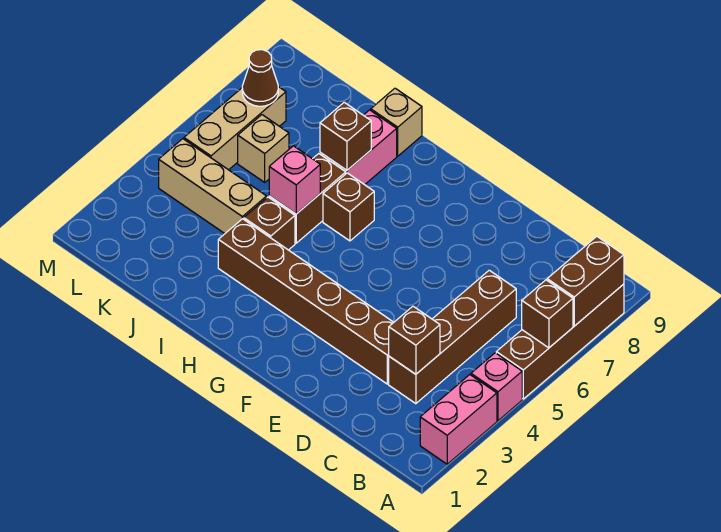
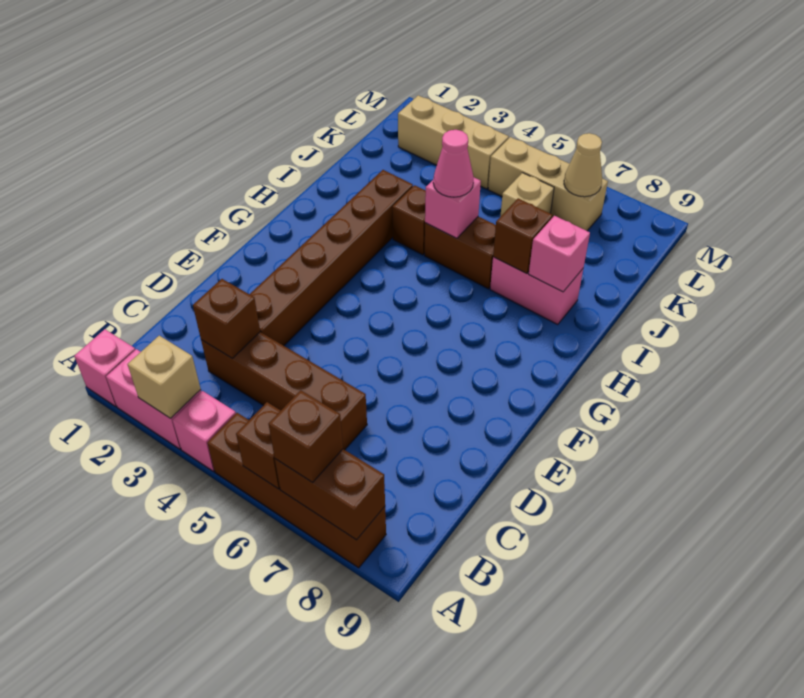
none -> pink 1x1 brick [74,329,135,406]
brown 1x1 brick [323,173,374,241] -> brown 1x1 brick moved to [268,390,343,482]
none -> pink 1x1 cone [433,130,474,197]
none -> pink 1x1 brick [529,216,590,292]
tan 1x1 brick [371,88,422,156] -> tan 1x1 brick moved to [128,336,201,418]
tan 1x3 brick [159,139,267,233] -> tan 1x3 brick turned to [398,95,509,189]
brown 1x1 cone [242,50,278,106] -> tan 1x1 cone [564,133,602,197]

